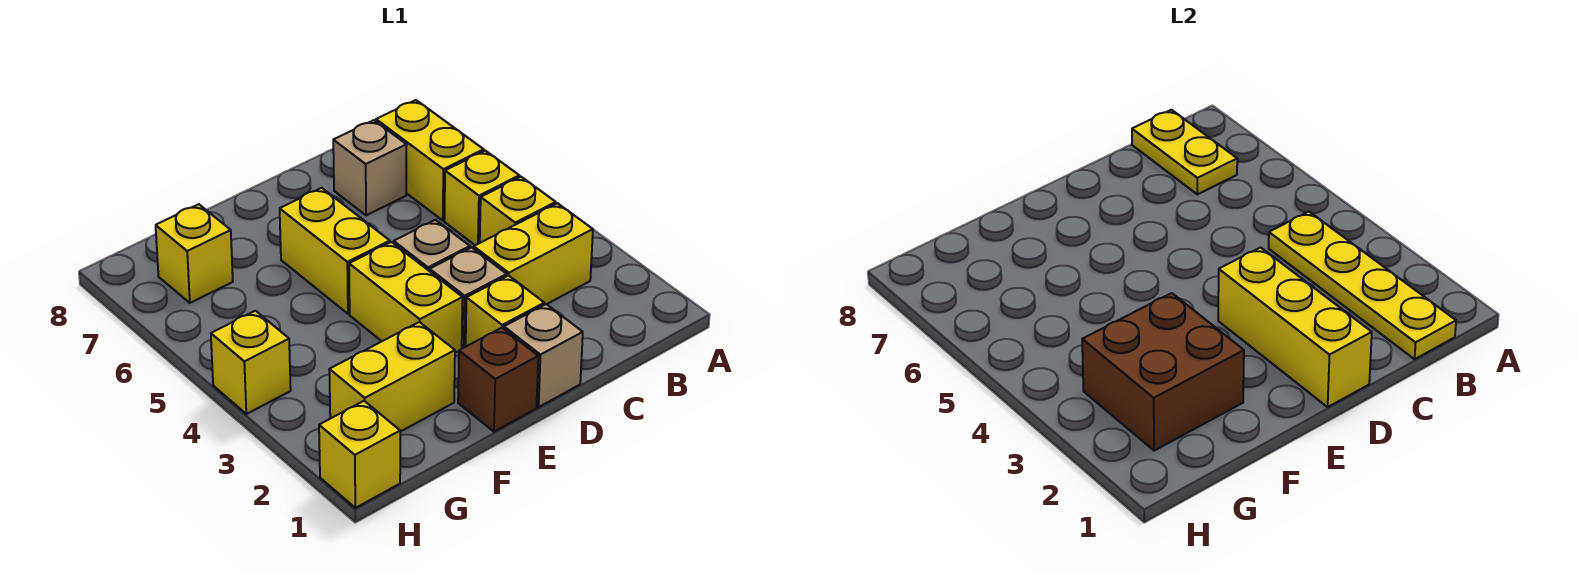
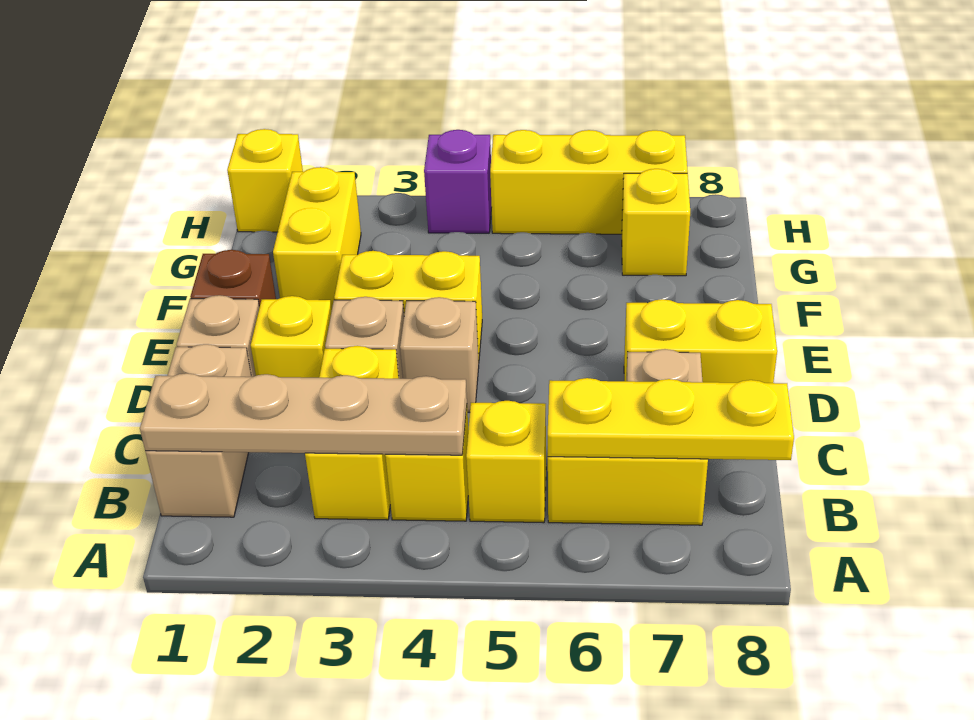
none -> tan 1x2 brick [145,344,251,517]
yellow 1x4 plate [1269,212,1456,359] -> tan 1x4 plate [140,373,467,455]
yellow 1x2 plate [1132,110,1237,194] -> yellow 1x3 plate [548,378,794,460]
yellow 1x3 brick [1218,247,1372,407] -> yellow 1x3 brick moved to [490,130,688,234]
yellow 1x2 brick [280,188,390,314] -> yellow 1x2 brick moved to [624,299,777,383]
brown 2x2 brick [1082,293,1244,451] -> none
yellow 1x1 brick [211,311,291,414] -> purple 1x1 brick [424,130,492,233]

